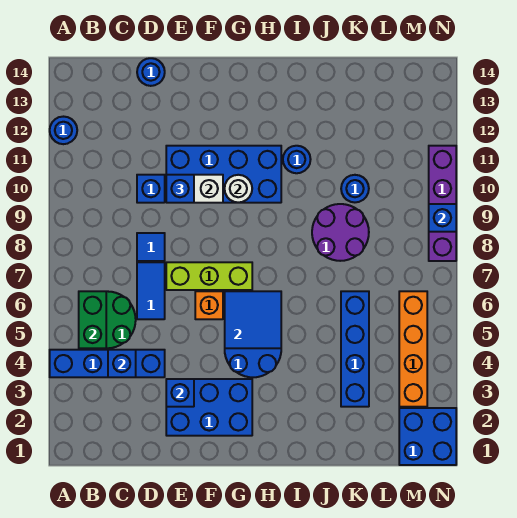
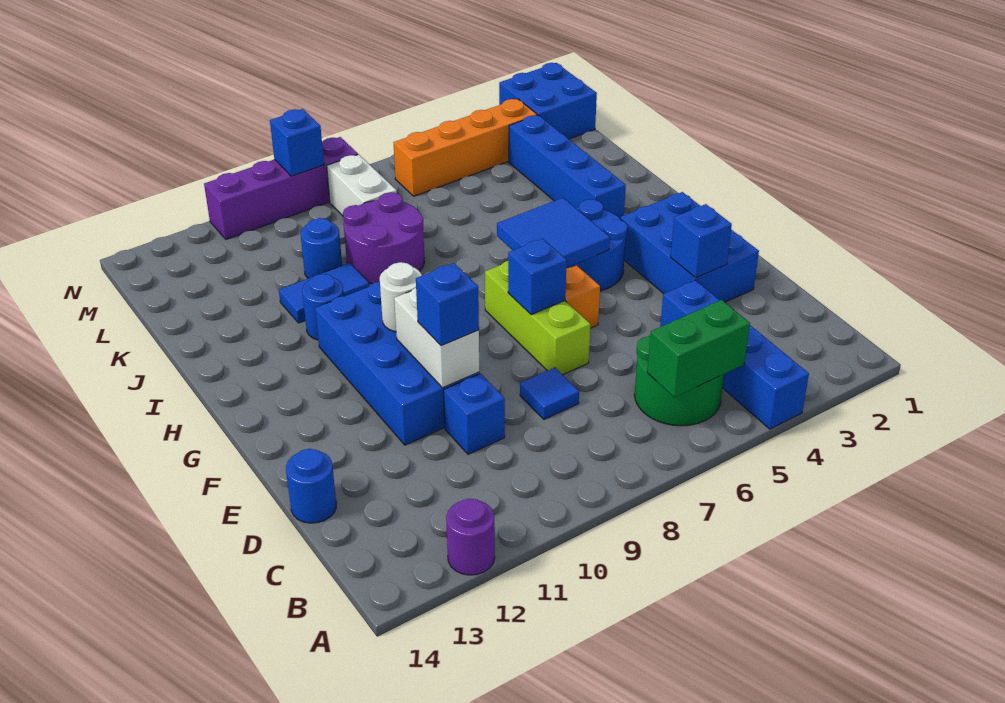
blue 1x1 round brick [50,117,77,144] -> purple 1x1 round brick [446,499,495,575]
blue 1x1 brick [108,350,136,377] -> blue 1x1 brick moved to [508,239,567,315]
blue 1x2 tile [137,262,165,319] -> blue 1x2 tile moved to [279,263,369,323]
blue 1x4 brick [341,291,369,407] -> blue 1x4 brick turned to [509,115,626,218]
none -> white 1x2 brick [327,154,397,216]

